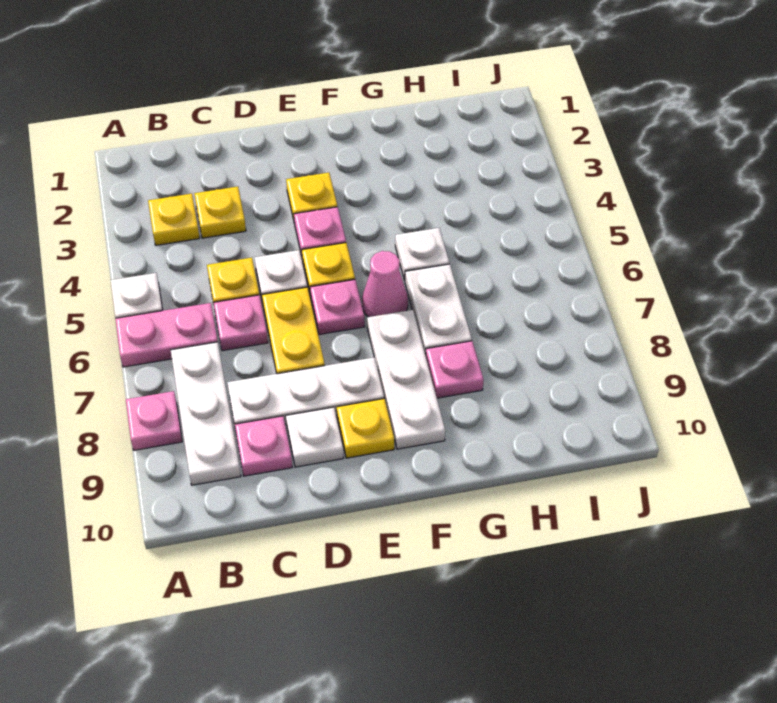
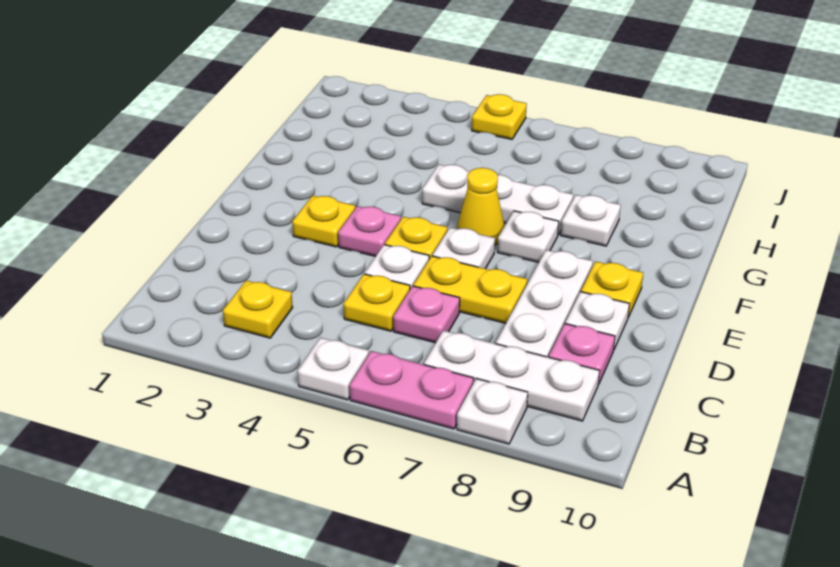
pink 1x2 plate [115,303,218,367] -> pink 1x2 plate turned to [350,351,474,429]
pink 1x1 plate [126,391,182,450] -> white 1x1 plate [457,379,528,444]
yellow 1x1 plate [194,187,246,238] -> yellow 1x1 plate moved to [472,94,527,139]
pink 1x1 plate [310,280,365,335] -> white 1x1 plate [432,228,495,269]
pink 1x1 cone [362,251,408,317] -> yellow 1x1 cone [457,168,504,245]
white 1x3 plate [367,310,445,449] -> white 1x1 plate [498,211,559,262]
pink 1x1 plate [426,341,484,398] -> white 1x1 plate [561,195,621,246]

